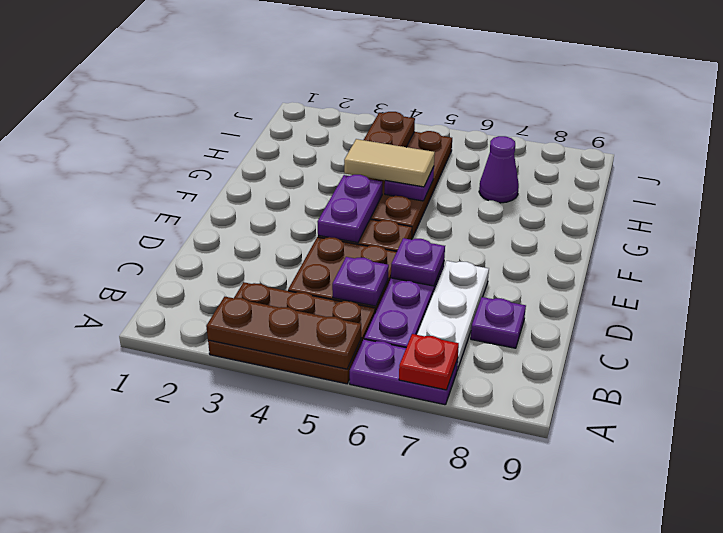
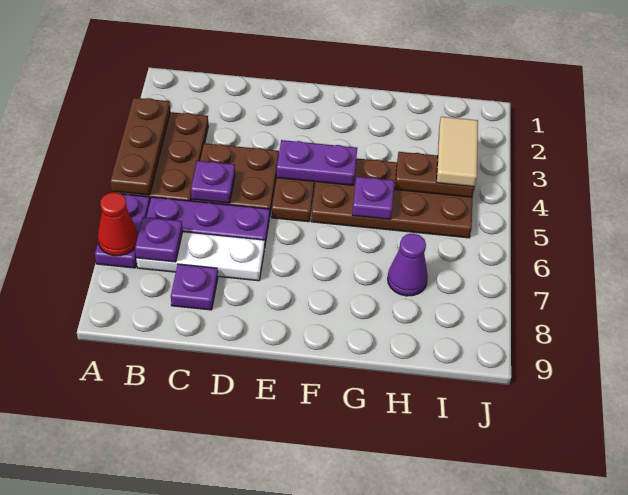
red 1x1 plate [399,334,459,390] -> red 1x1 cone [98,192,138,256]
purple 1x1 plate [391,238,445,286] -> purple 1x1 plate moved to [135,217,183,262]
tan 1x2 tile [344,139,435,187] -> tan 1x2 tile moved to [437,117,478,187]

